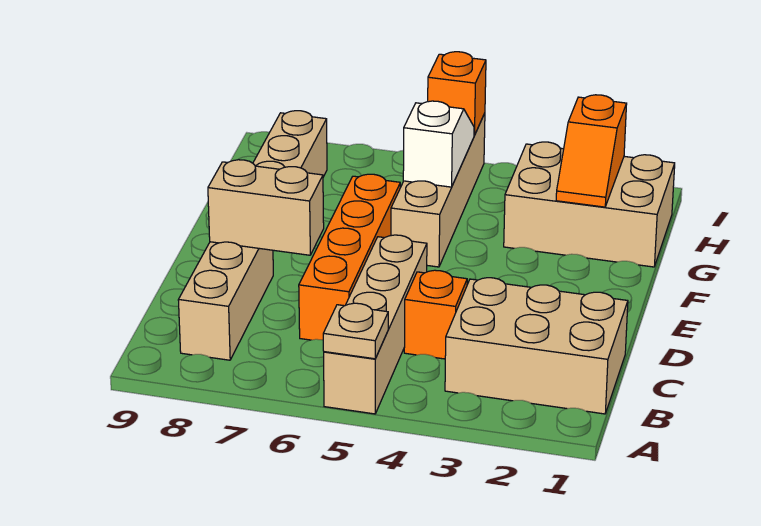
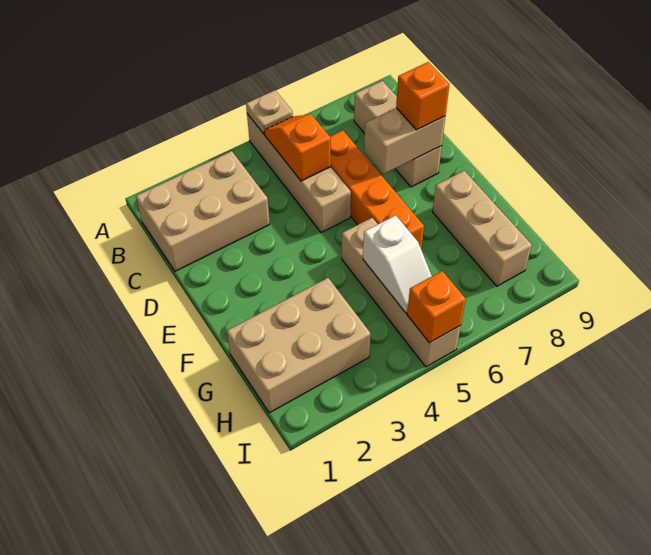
orange 1x1 brick [404,270,467,359] -> orange 1x1 brick moved to [396,62,450,130]
orange 1x2 slope [556,95,627,207] -> orange 1x2 slope moved to [264,115,331,181]

